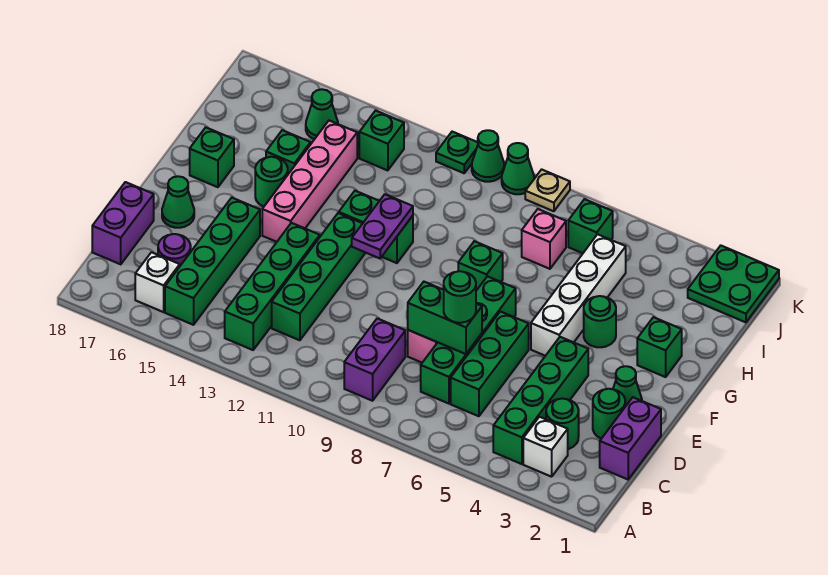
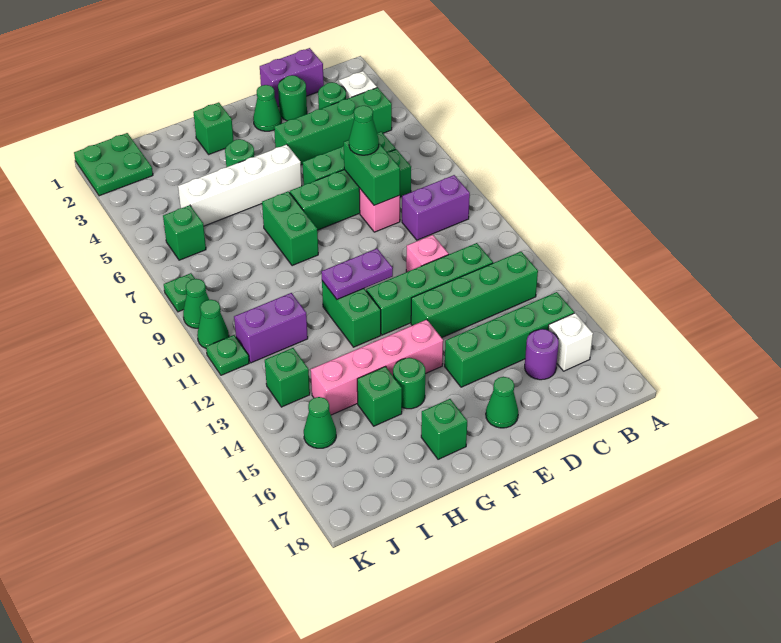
purple 1x2 brick [92,182,154,264] -> purple 1x2 brick moved to [234,293,308,363]
green 1x1 round brick [444,271,476,323] -> green 1x1 cone [349,106,379,155]
green 1x1 brick [458,241,503,291] -> green 1x2 brick [262,192,318,266]
pink 1x1 brick [522,209,566,269] -> pink 1x1 brick moved to [406,235,449,272]
tan 1x1 plate [525,169,570,211] -> green 1x1 plate [164,273,195,312]

